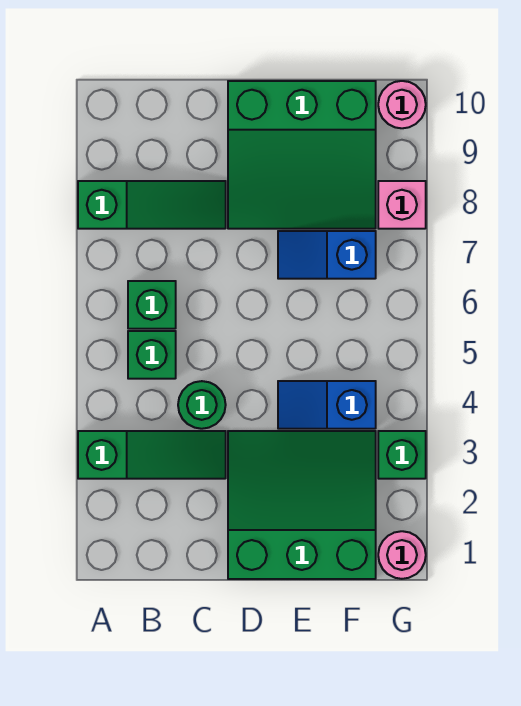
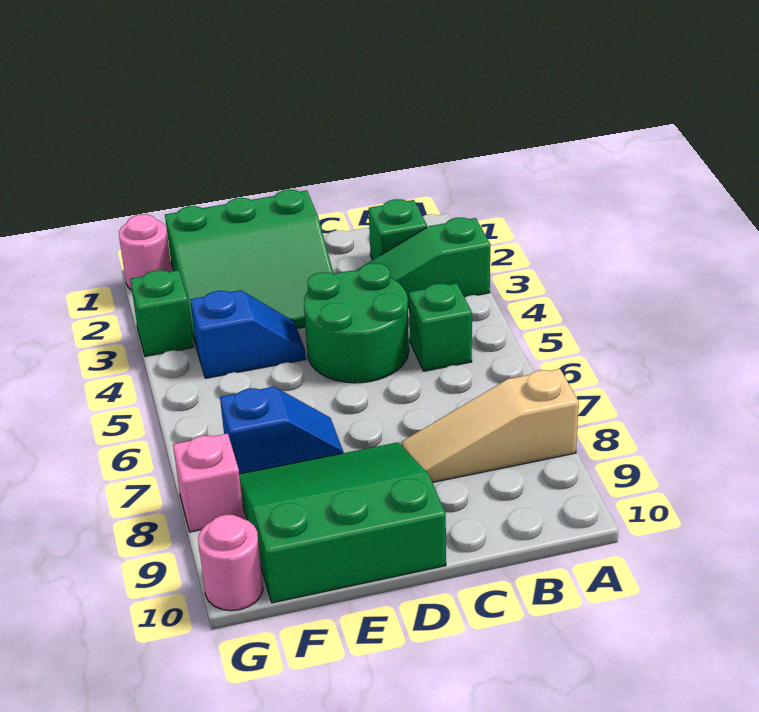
green 1x3 slope [78,181,226,229] -> tan 1x3 slope [401,369,579,482]
green 1x1 brick [128,281,176,329] -> green 1x1 brick moved to [369,199,427,260]
green 1x1 round brick [178,381,226,429] -> green 2x2 round brick [304,263,409,383]

